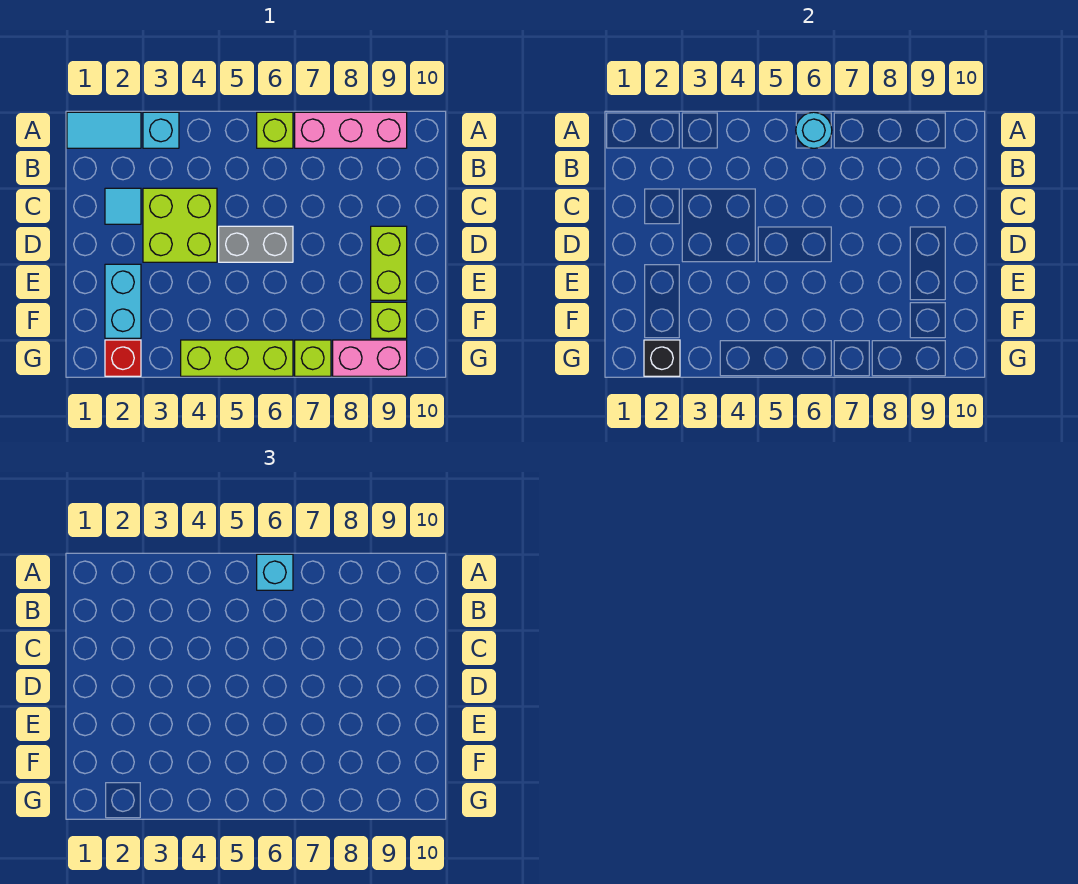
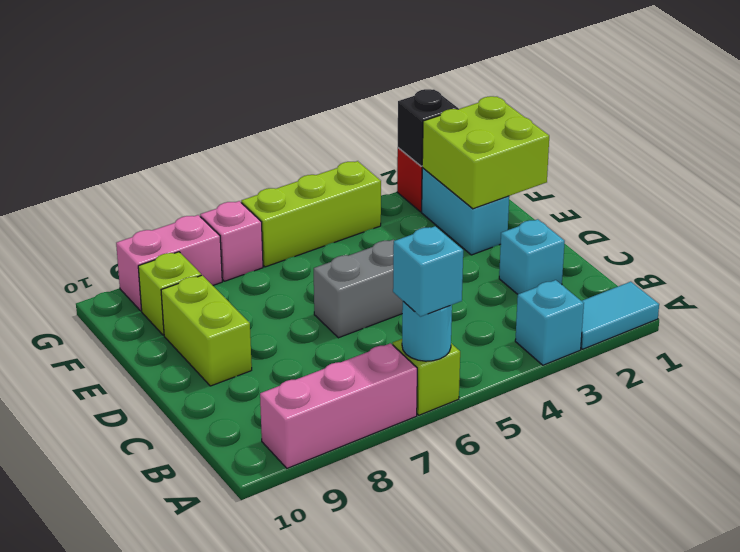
cyan 1x1 tile [105,188,141,224] -> cyan 1x1 brick [499,219,565,294]
lime 2x2 brick [143,188,217,262] -> lime 2x2 brick moved to [422,96,549,209]
lime 1x1 brick [295,340,331,376] -> pink 1x1 brick [200,201,263,281]

